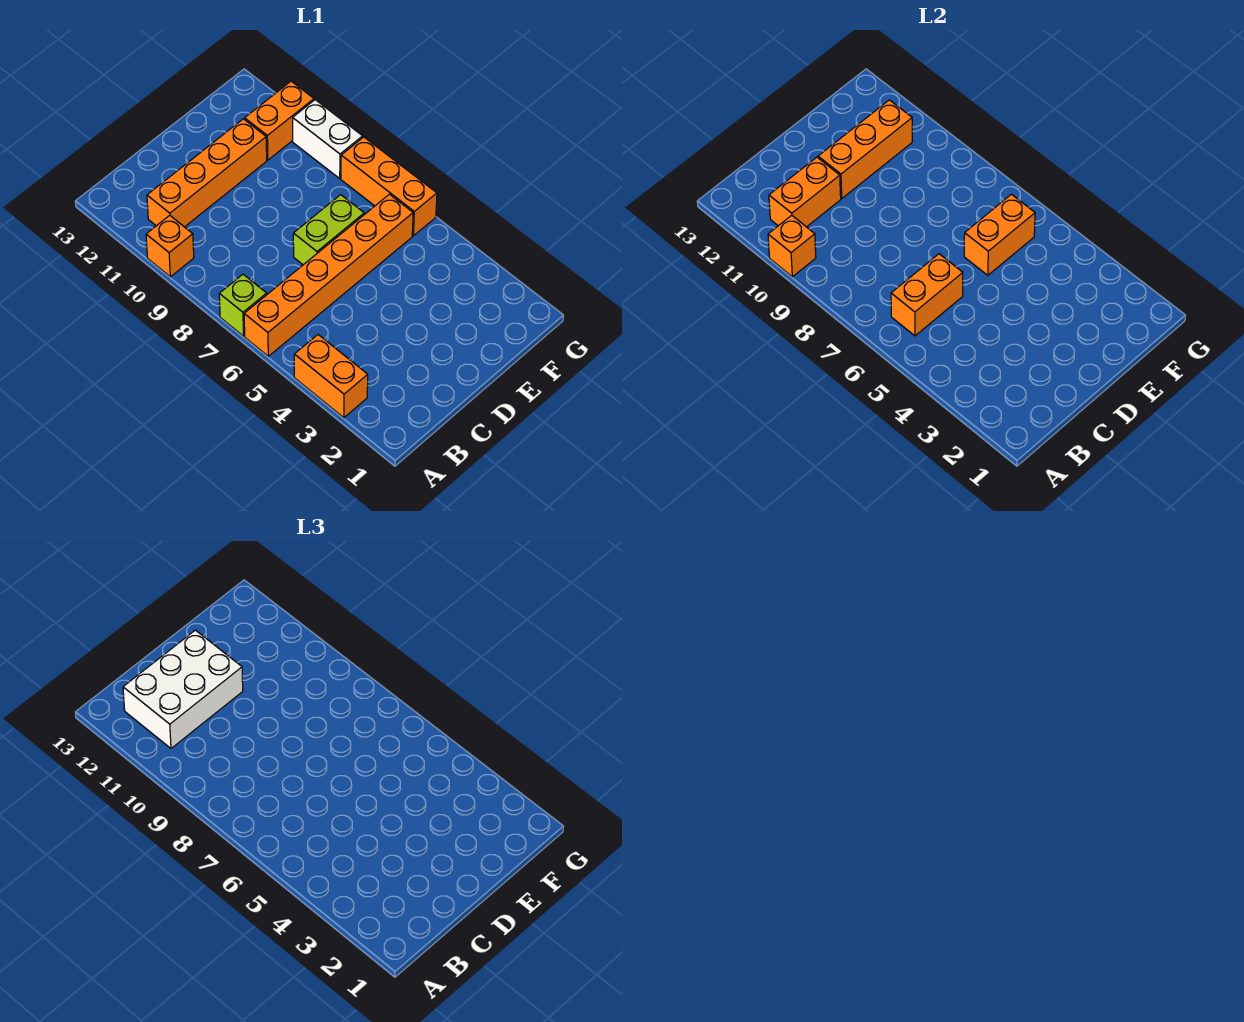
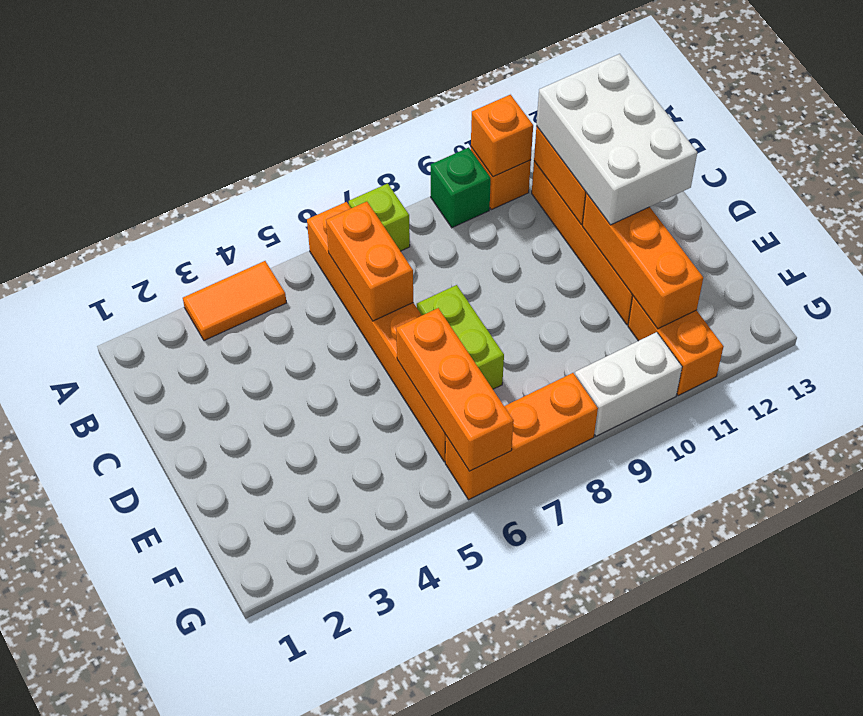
orange 1x2 brick [294,335,368,418] -> orange 1x2 tile [183,261,286,340]
none -> green 1x1 brick [431,147,491,228]
orange 1x2 brick [964,194,1035,275] -> orange 1x3 brick [396,308,514,471]

